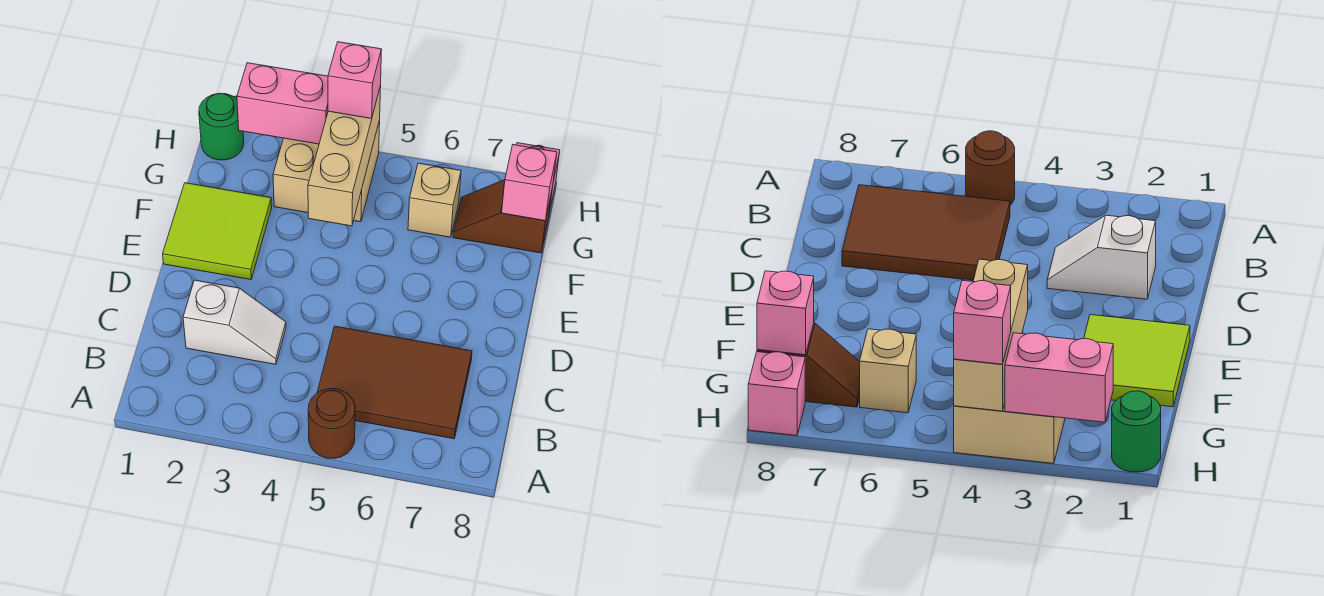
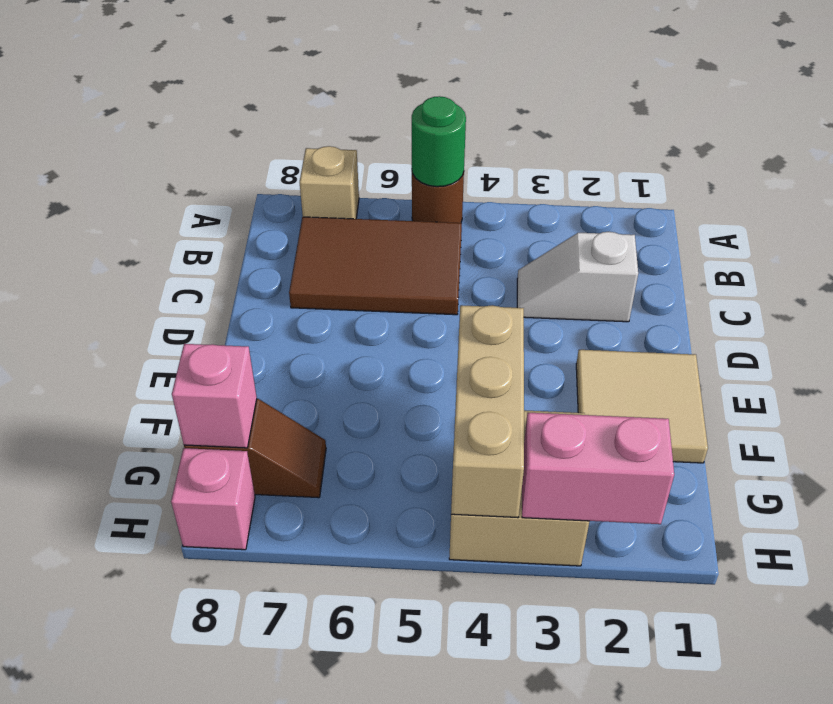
lime 2x2 tile [163,183,272,280] -> tan 2x2 tile [576,350,708,463]
tan 1x1 brick [408,163,461,237] -> tan 1x1 brick moved to [300,146,359,219]
green 1x1 round brick [199,93,244,160] -> green 1x1 round brick moved to [412,96,466,187]
pink 1x1 brick [328,42,382,119] -> none

